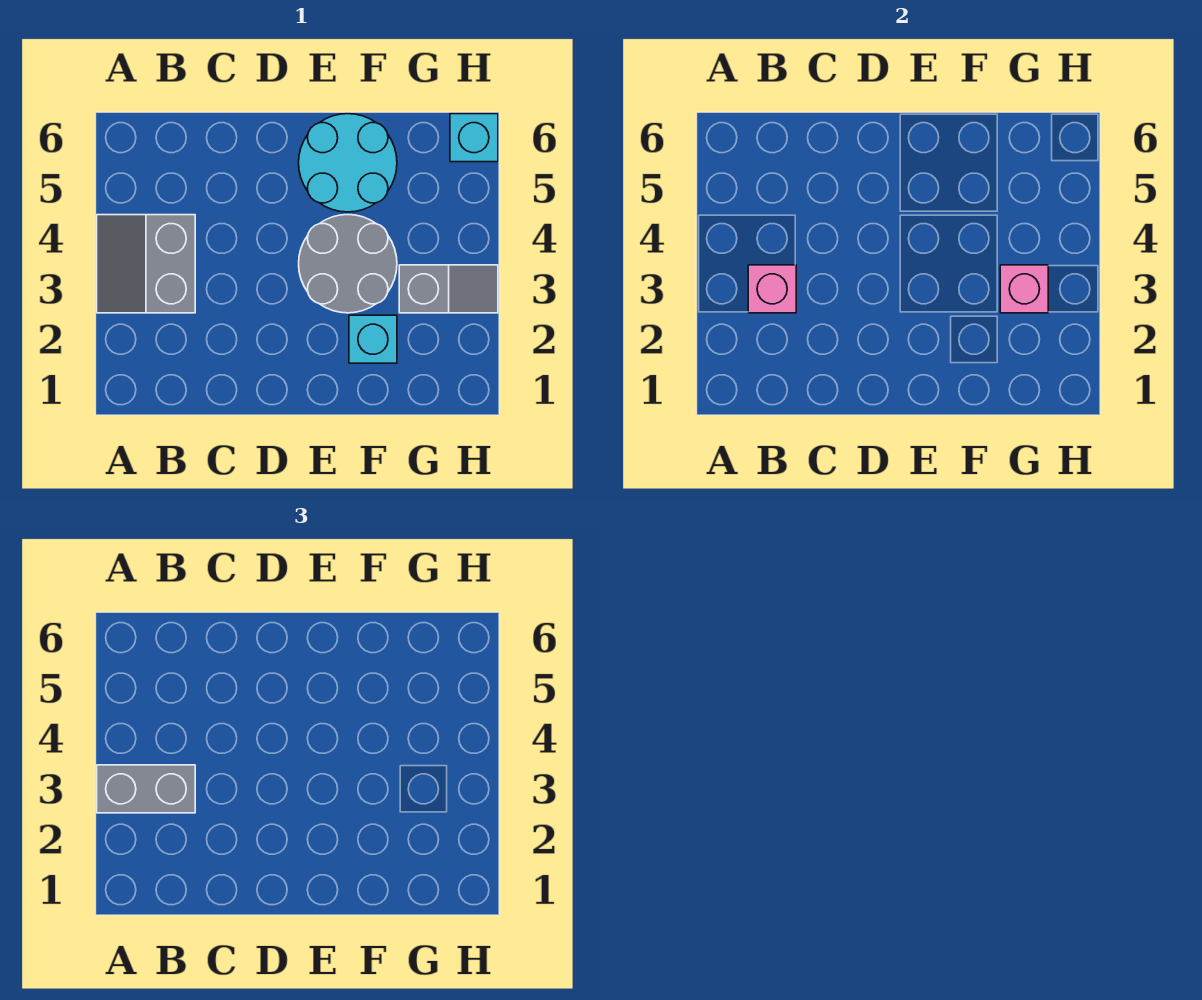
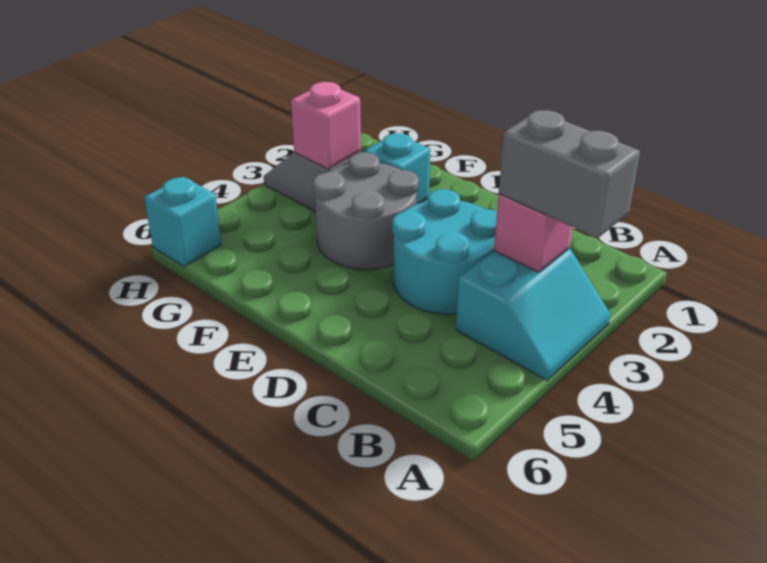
grey 2x2 slope [97,215,195,313] -> cyan 2x2 slope [456,248,611,380]
cyan 2x2 round brick [299,114,397,212] -> cyan 2x2 round brick moved to [392,189,497,314]

